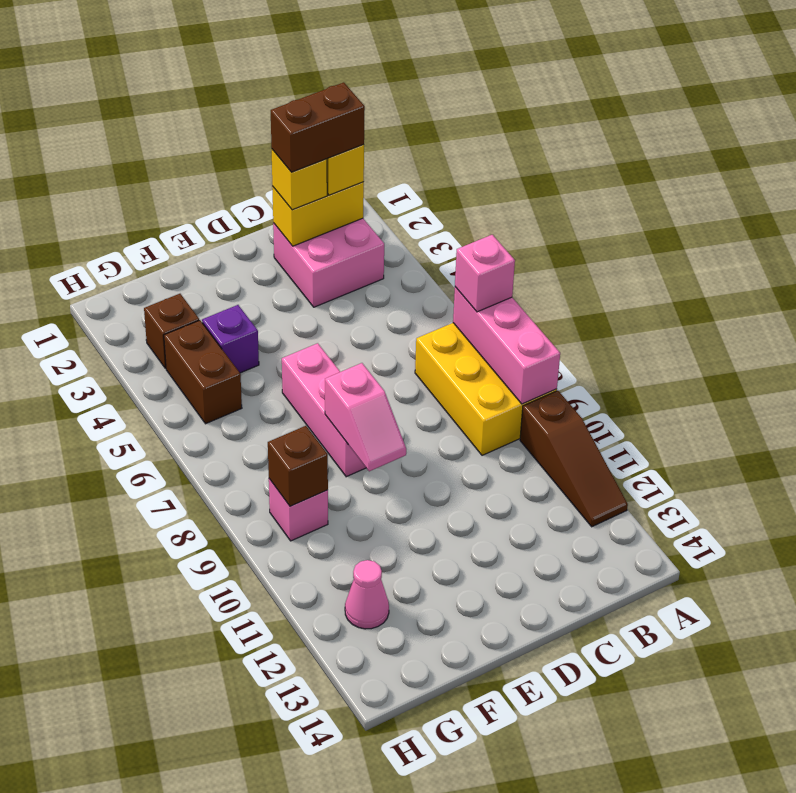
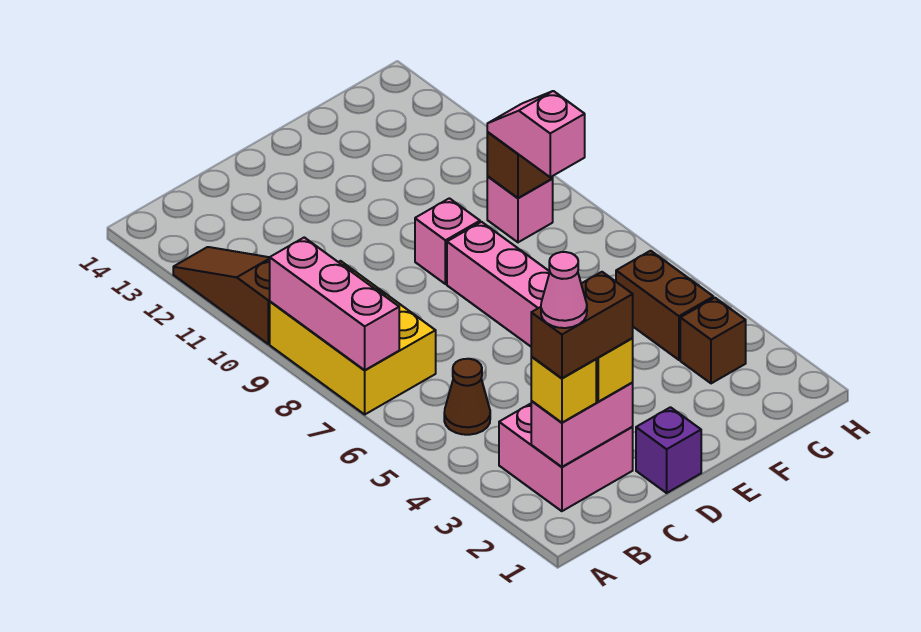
pink 1x1 brick [455,235,515,312] -> pink 1x1 brick moved to [415,198,480,284]
yellow 1x2 brick [272,182,364,246] -> pink 1x2 brick [531,382,633,467]
none -> brown 1x1 cone [444,359,490,435]
pink 1x2 slope [325,363,406,471] -> pink 1x2 slope moved to [487,91,585,177]
purple 1x1 brick [202,305,259,373] -> purple 1x1 brick moved to [636,407,701,493]
pink 1x1 cone [345,560,389,629] -> pink 1x1 cone moved to [541,252,587,328]

